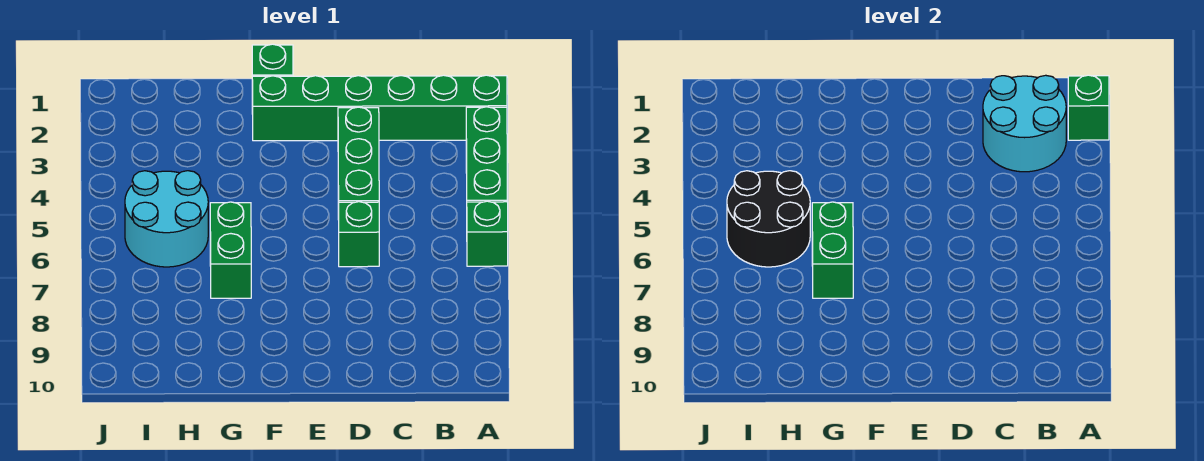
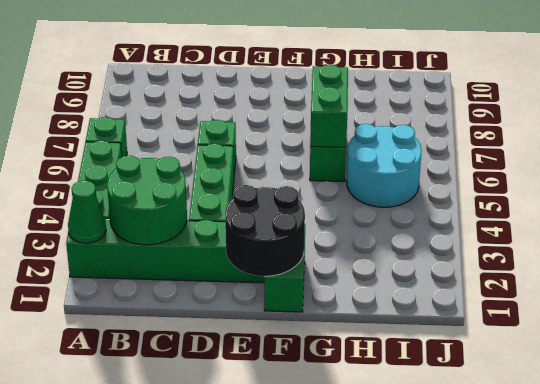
green 1x1 brick [1068,75,1109,140] -> green 1x1 cone [68,180,106,243]
cyan 2x2 round brick [983,75,1066,172] -> green 2x2 round brick [107,156,187,245]
black 2x2 round brick [727,171,810,267] -> black 2x2 round brick moved to [225,185,305,277]

